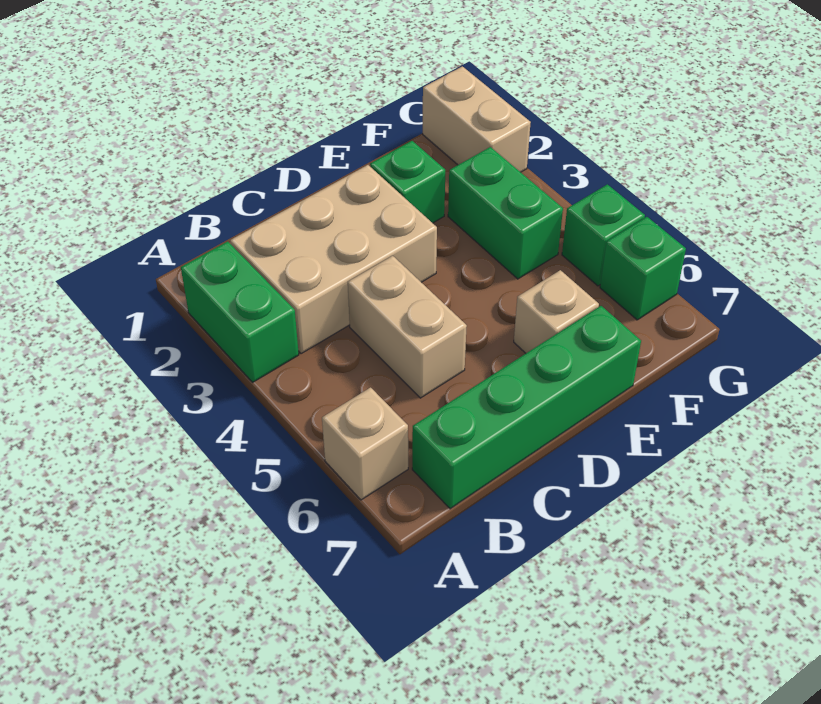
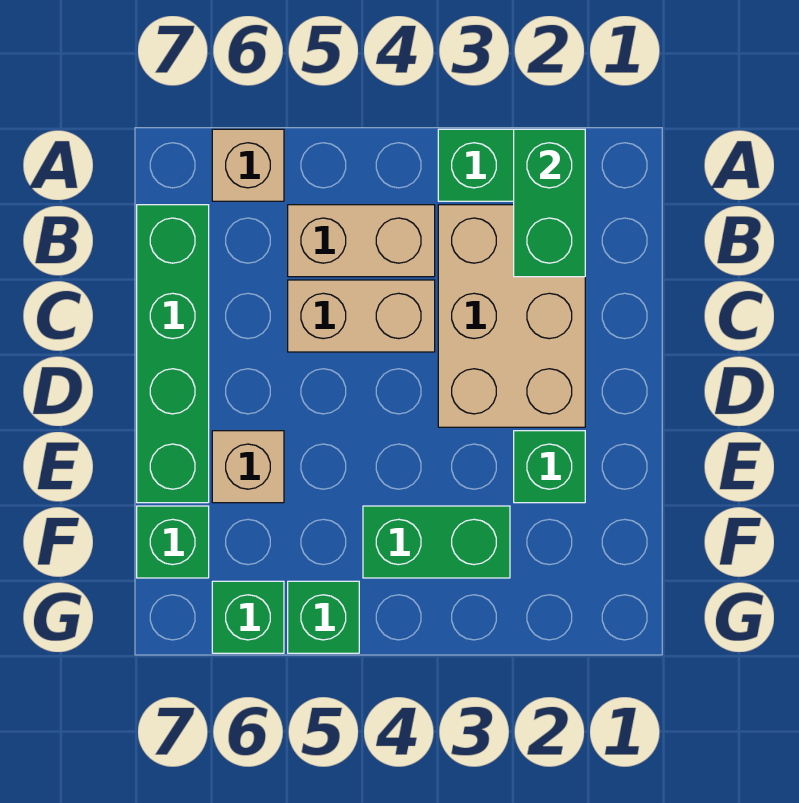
none -> green 1x2 brick [514,129,585,277]
none -> green 1x1 brick [137,506,209,578]
tan 1x2 brick [423,66,531,172] -> tan 1x2 brick moved to [288,205,435,277]

